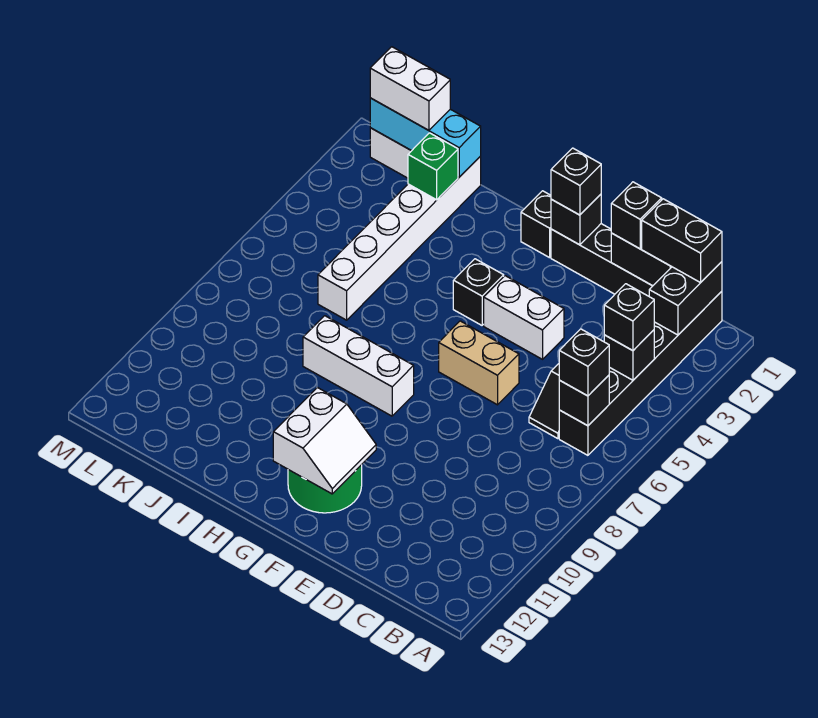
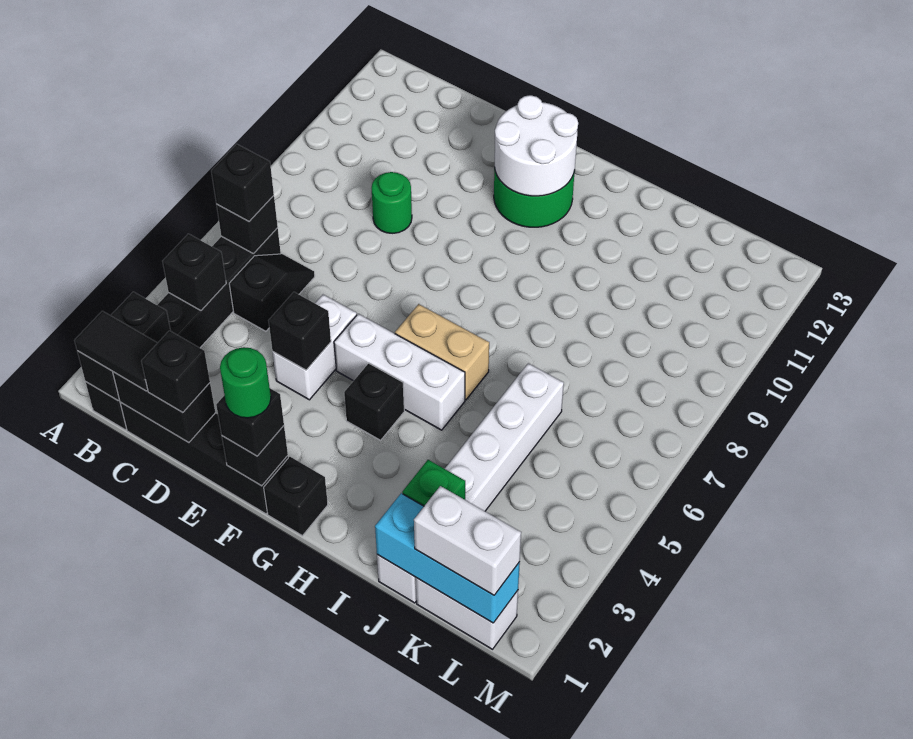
black 1x2 brick [642,199,722,283] -> black 1x2 tile [75,311,157,391]
black 1x1 brick [604,284,654,351] -> black 1x1 brick moved to [269,292,331,370]
none -> green 1x1 round brick [372,172,412,233]
white 1x2 brick [484,276,564,359] -> white 1x2 brick turned to [273,295,357,400]
tan 1x2 brick [439,321,519,405] -> tan 1x2 brick moved to [395,304,489,400]
none -> green 1x1 round brick [220,347,271,418]
white 2x2 slope [273,388,376,494] -> white 2x2 round brick [495,95,578,196]
white 1x3 brick [303,316,414,416] -> white 1x3 brick moved to [334,314,465,430]

